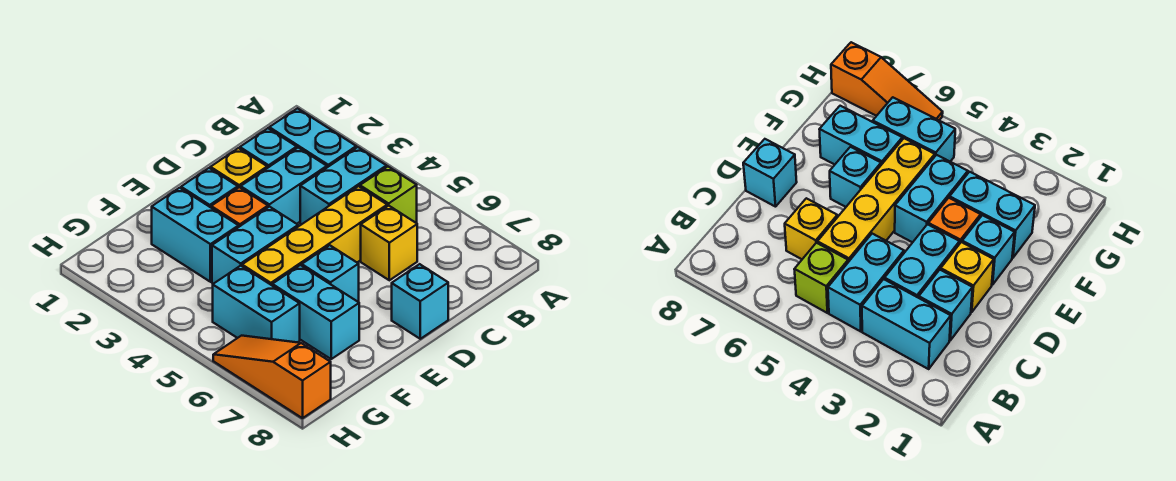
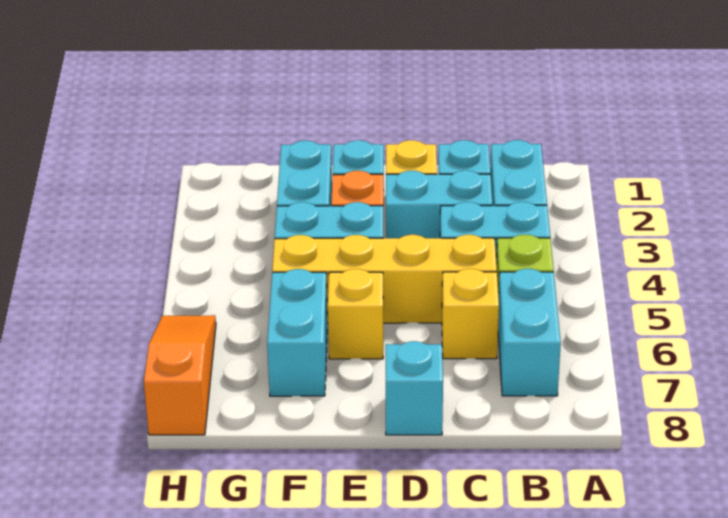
cyan 1x1 brick [302,245,359,302] -> yellow 1x1 brick [328,269,383,359]
cyan 1x2 brick [213,266,300,342] -> cyan 1x2 brick moved to [498,269,561,396]

